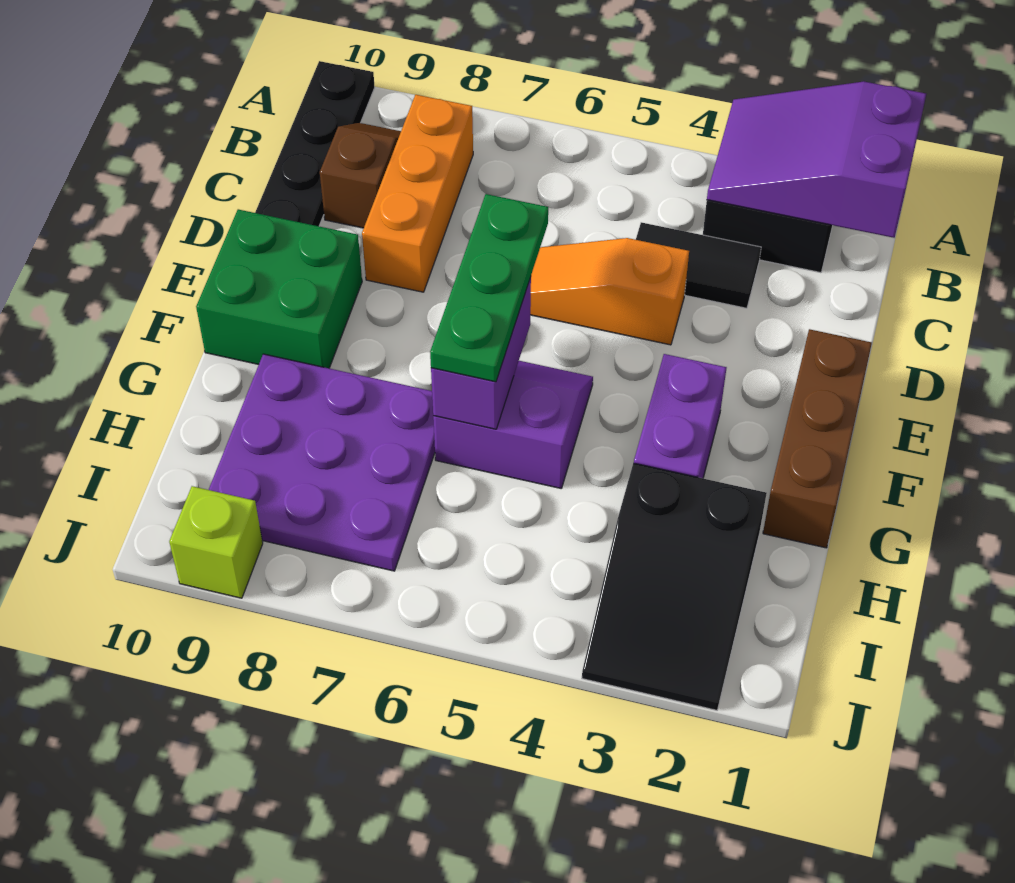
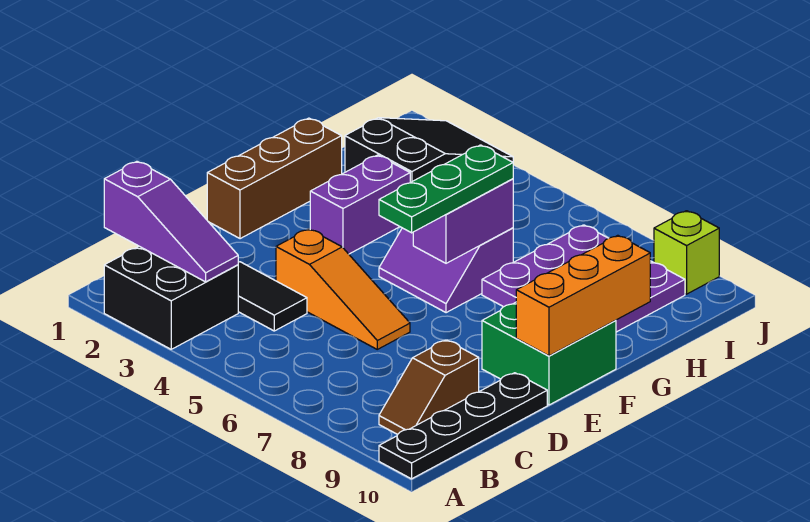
purple 2x3 slope [707,81,926,238] -> purple 1x3 slope [104,161,238,282]
orange 1x3 brick [362,95,473,292] -> orange 1x3 brick moved to [516,235,650,356]

